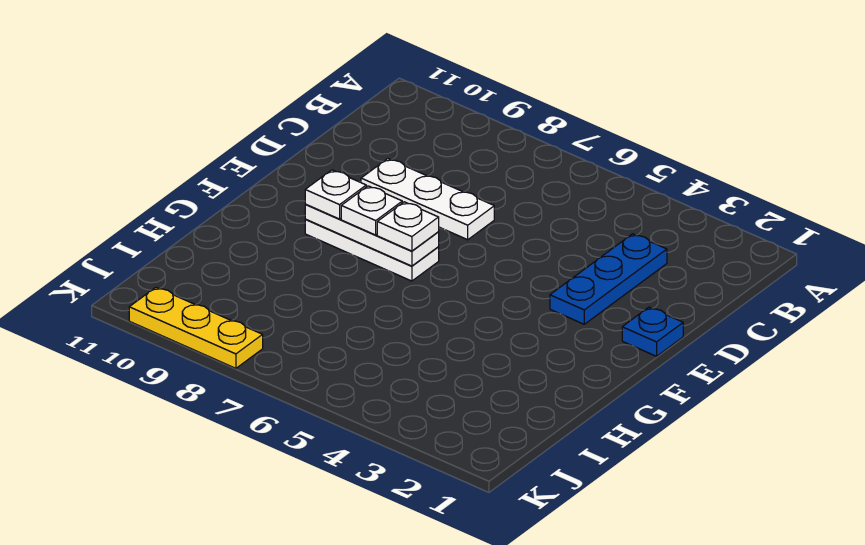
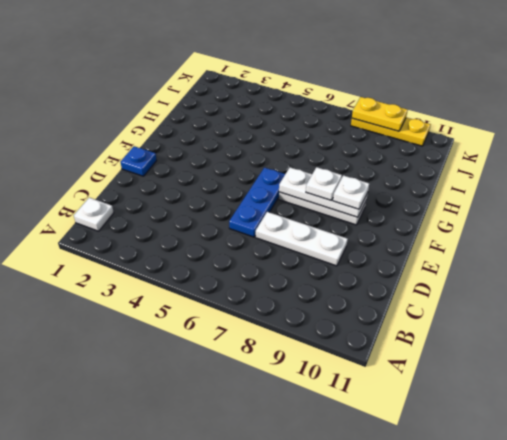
blue 1x3 plate [550,234,667,324] -> blue 1x3 plate moved to [229,168,285,237]
white 1x1 plate [377,202,439,251] -> white 1x1 plate moved to [74,198,114,231]
none -> yellow 1x2 plate [352,97,408,131]

